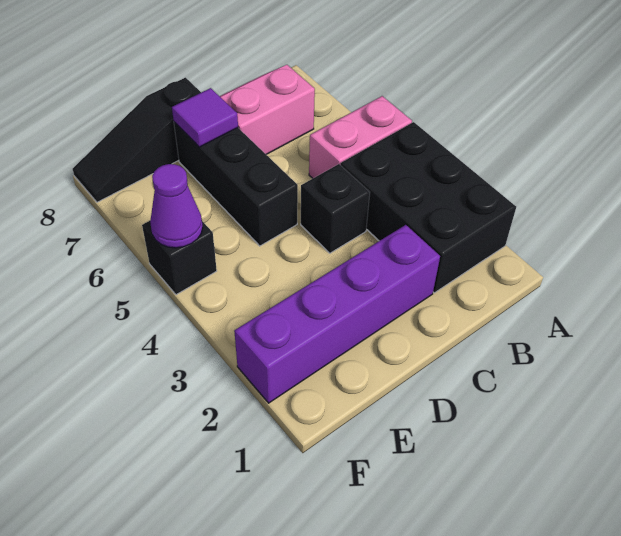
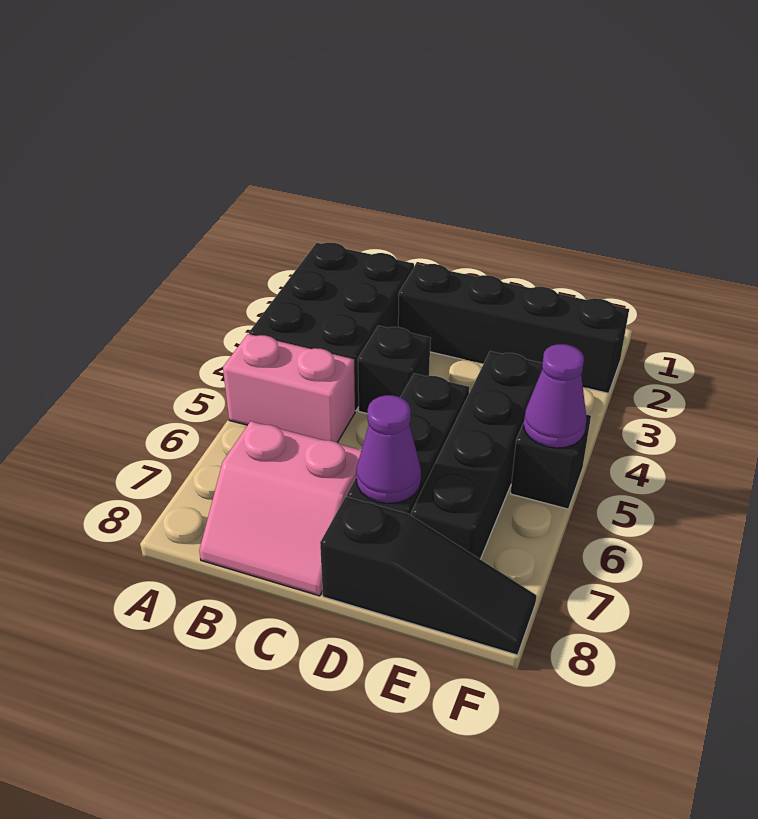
purple 1x4 brick [234,225,440,403] -> black 1x4 brick [398,264,629,393]
purple 1x1 tile [172,88,238,147] -> purple 1x1 cone [356,395,421,504]
none -> black 1x4 brick [411,351,543,559]

